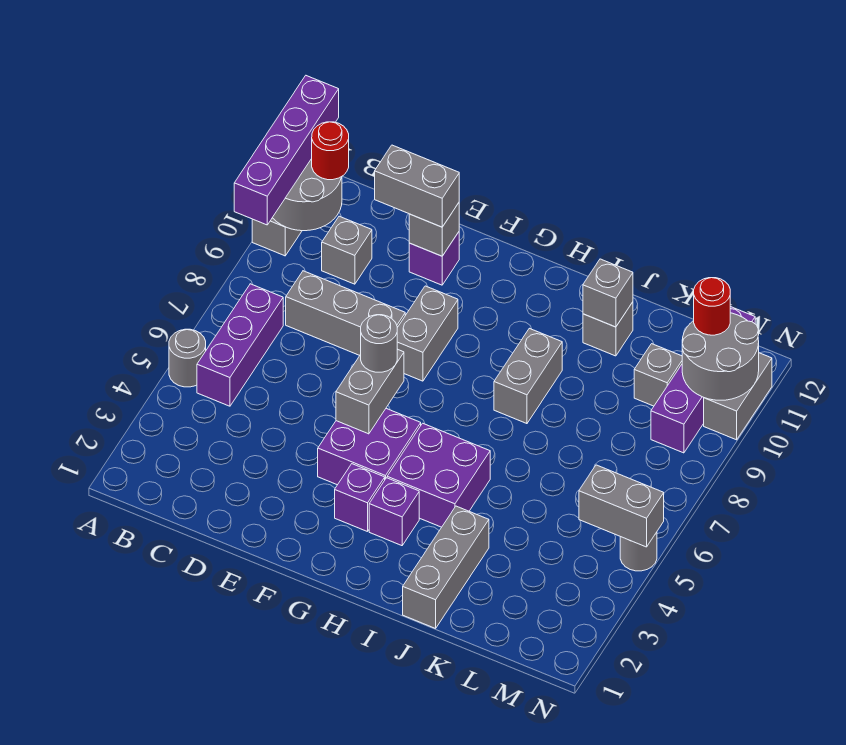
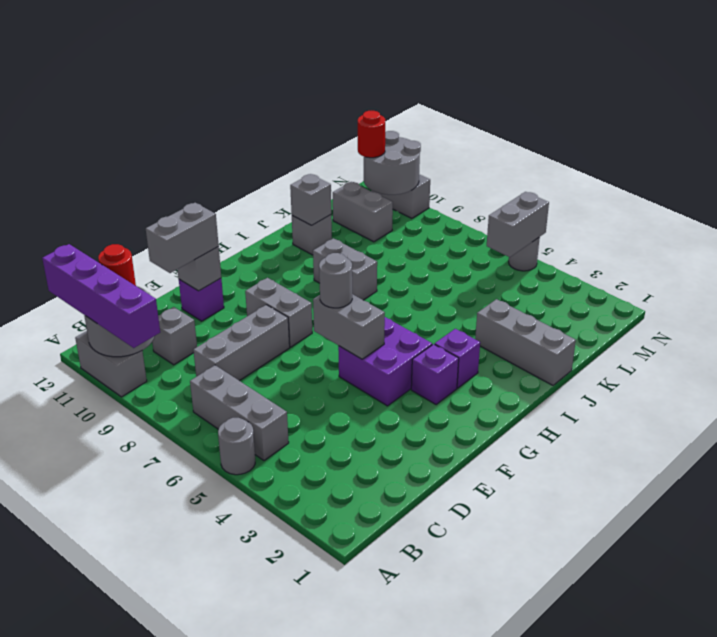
purple 1x3 brick [197,284,283,406] -> grey 1x3 brick [190,365,289,460]
purple 2x2 brick [387,423,490,527] -> none
grey 1x1 brick [634,344,682,406] -> grey 1x2 brick [333,182,393,242]
purple 1x4 brick [651,307,755,453] -> none

